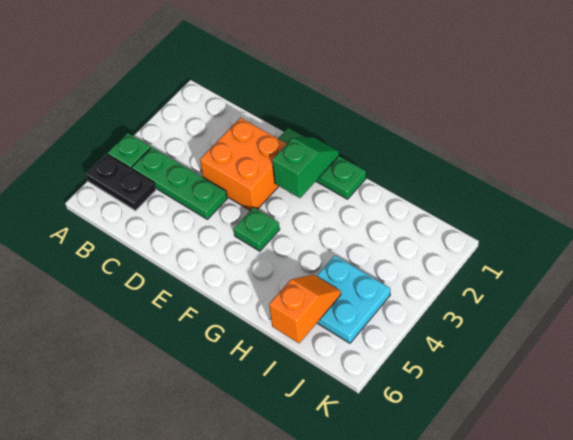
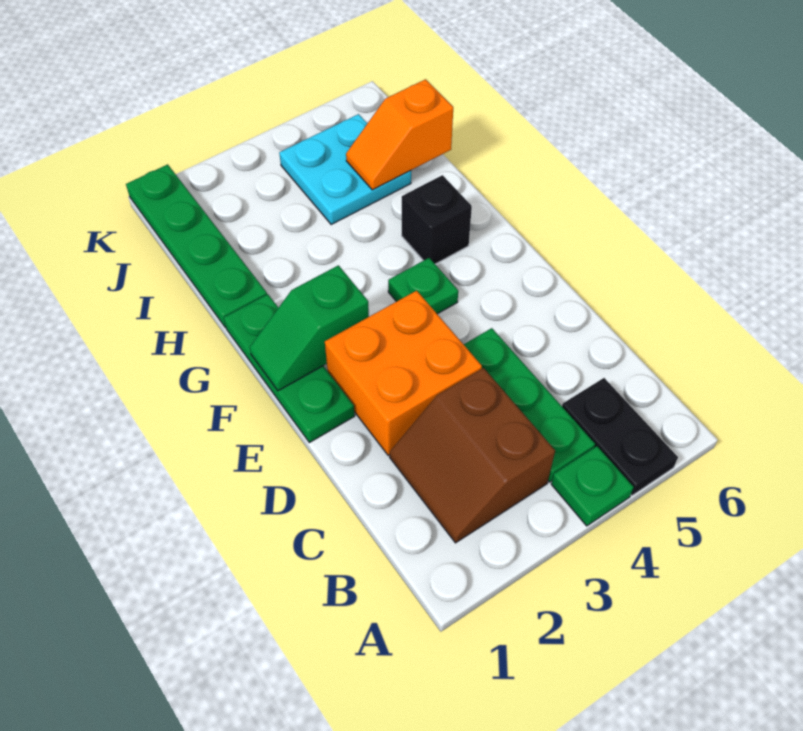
none -> brown 2x2 slope [390,368,555,543]
none -> black 1x1 brick [402,175,472,264]
none -> green 1x4 plate [126,164,267,328]

